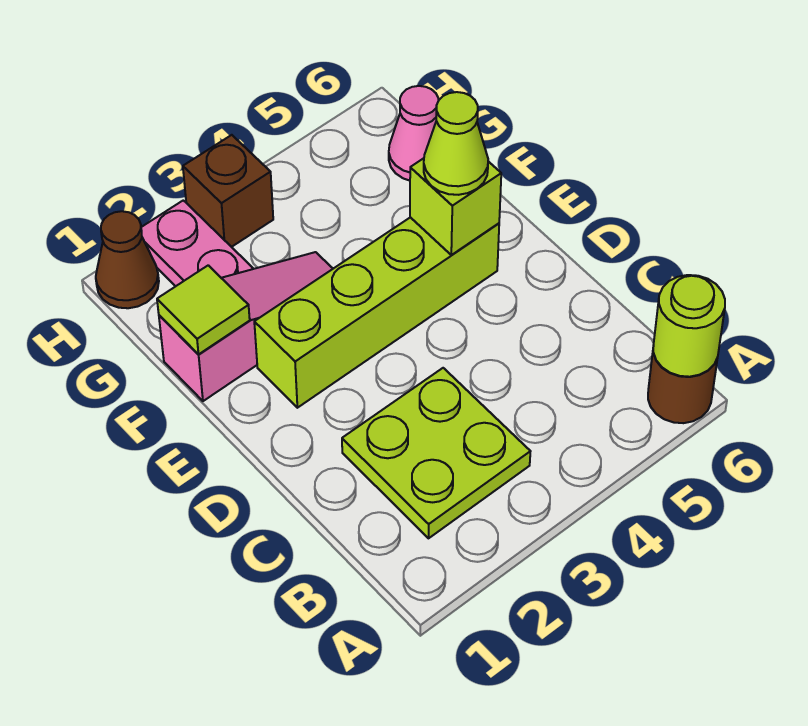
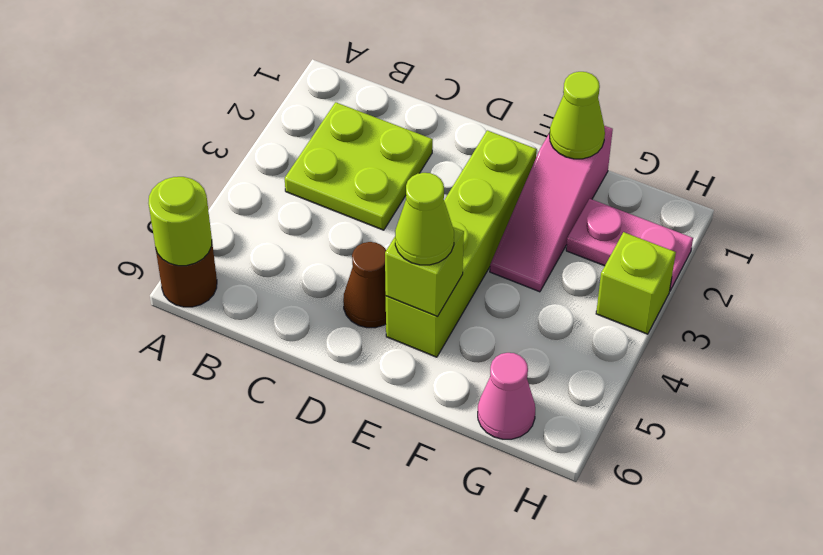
lime 1x1 tile [157,265,250,354] -> lime 1x1 cone [550,72,605,159]
brown 1x1 cone [96,211,159,308] -> brown 1x1 cone moved to [343,242,386,328]
brown 1x1 brick [183,135,273,247] -> lime 1x1 brick [596,232,676,334]

